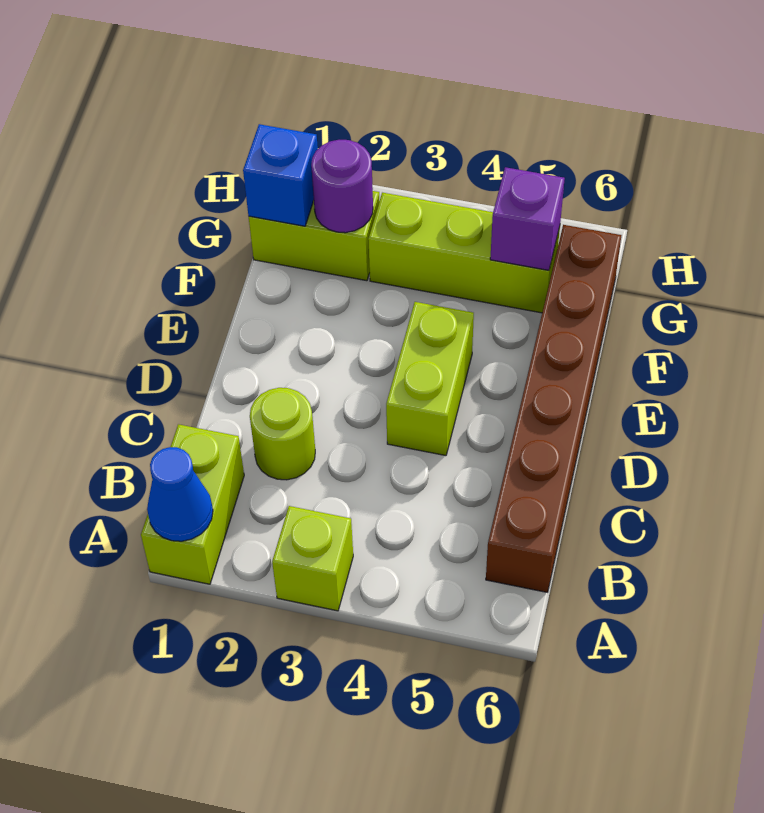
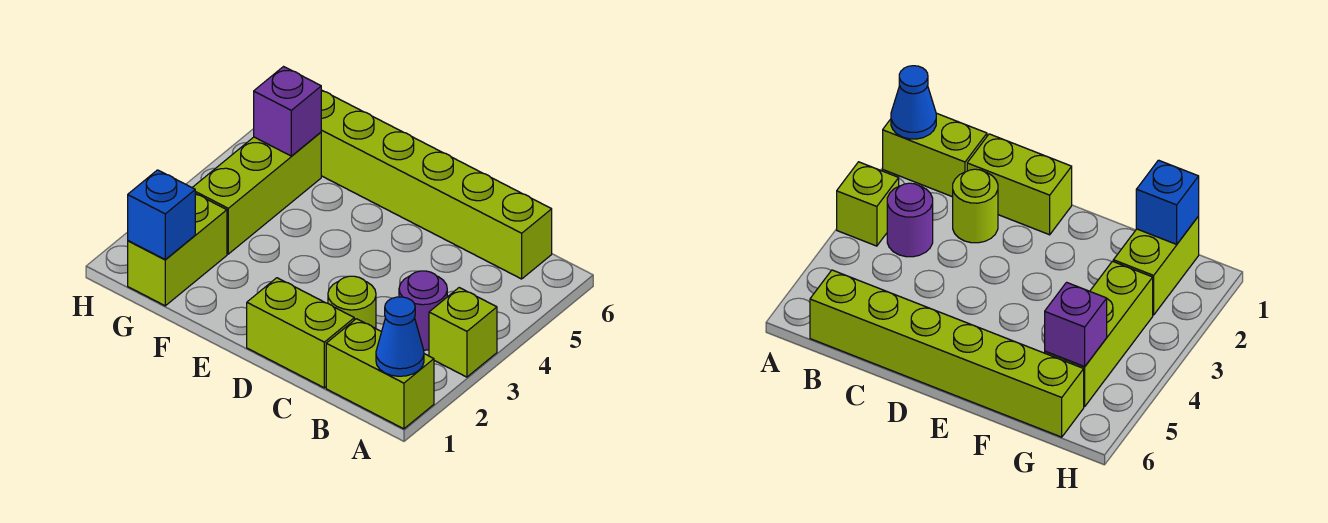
brown 1x6 brick [486,225,621,592] -> lime 1x6 brick [321,90,552,279]
lime 1x2 brick [386,302,474,456] -> lime 1x2 brick moved to [247,278,354,388]
purple 1x1 round brick [311,140,373,233] -> purple 1x1 round brick moved to [399,271,447,350]

